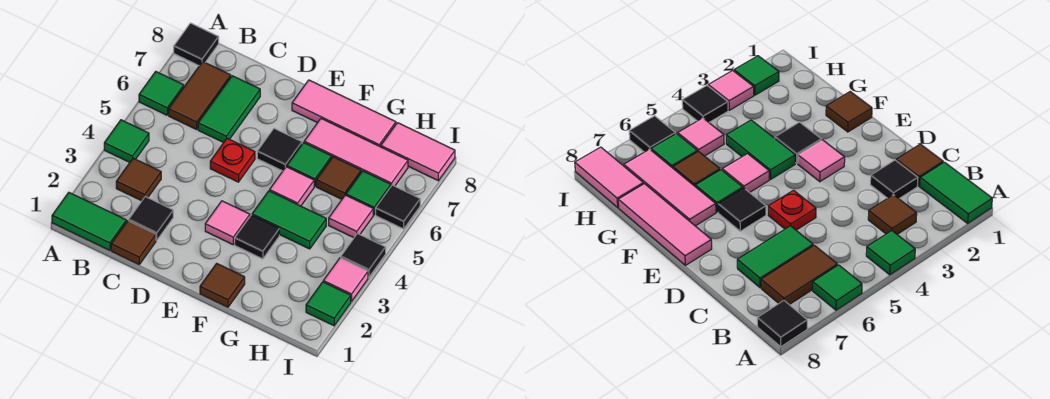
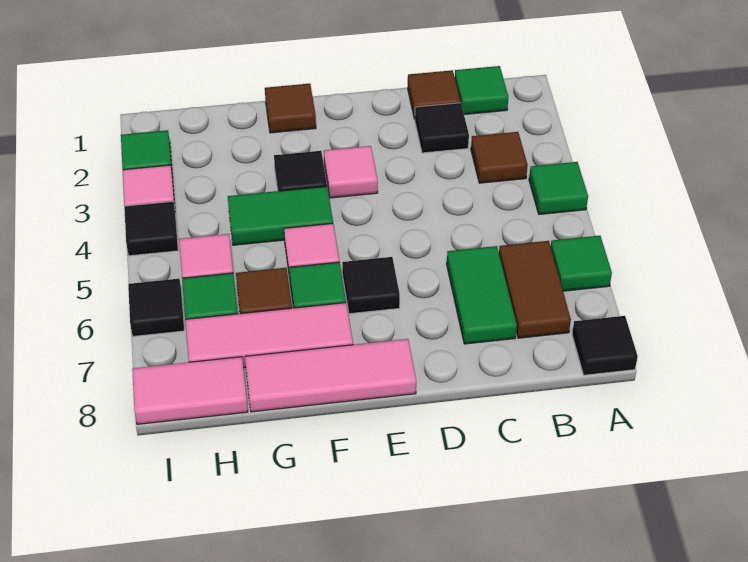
green 1x2 tile [52,193,126,250] -> green 1x1 tile [455,66,508,115]
red 1x1 plate [210,138,255,182] -> none

